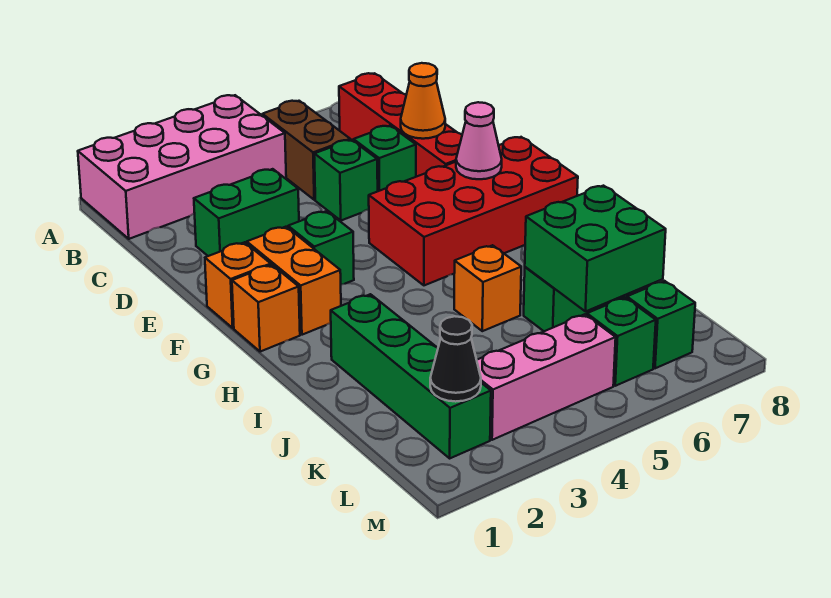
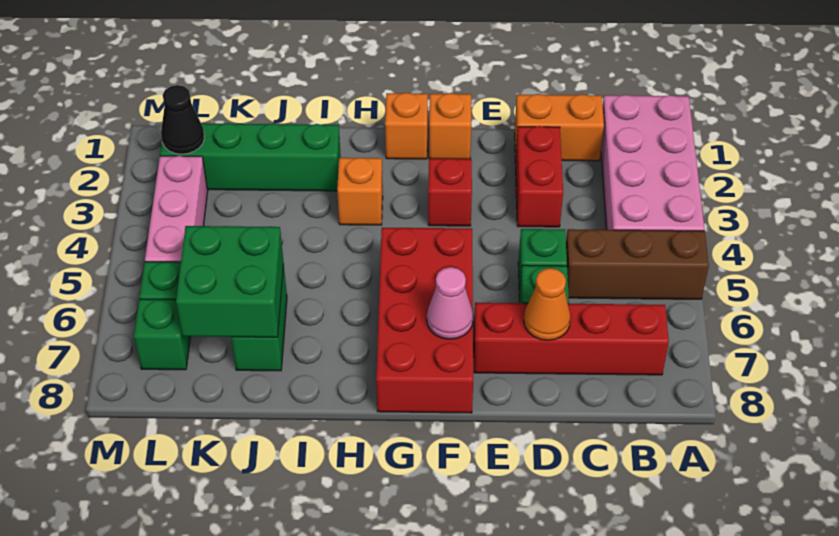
brown 1x2 brick [262,101,350,200] -> brown 1x3 brick [566,229,709,299]
green 1x2 brick [194,169,299,256] -> red 1x2 brick [515,126,563,227]
orange 1x2 brick [247,227,341,335] -> orange 1x2 brick moved to [515,94,604,161]
green 1x1 brick [288,211,354,285] -> red 1x1 brick [428,158,472,226]
orange 1x1 brick [454,245,521,331] -> orange 1x1 brick moved to [337,158,383,225]

